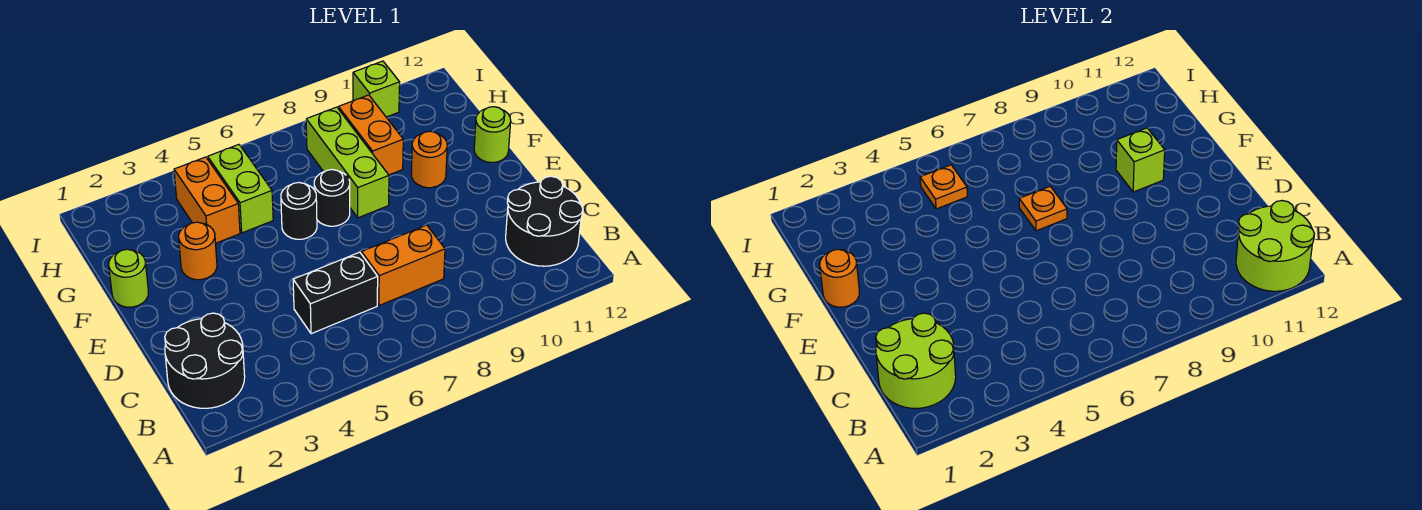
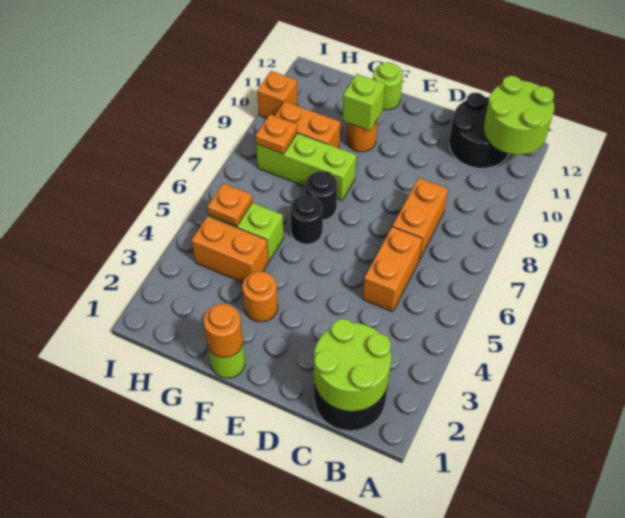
black 1x2 brick [293,252,378,334] -> orange 1x2 brick [363,227,422,312]
orange 1x1 plate [1019,186,1067,231] -> orange 1x1 plate moved to [255,114,298,154]
lime 1x1 brick [353,61,400,117] -> orange 1x1 brick [257,71,298,118]

